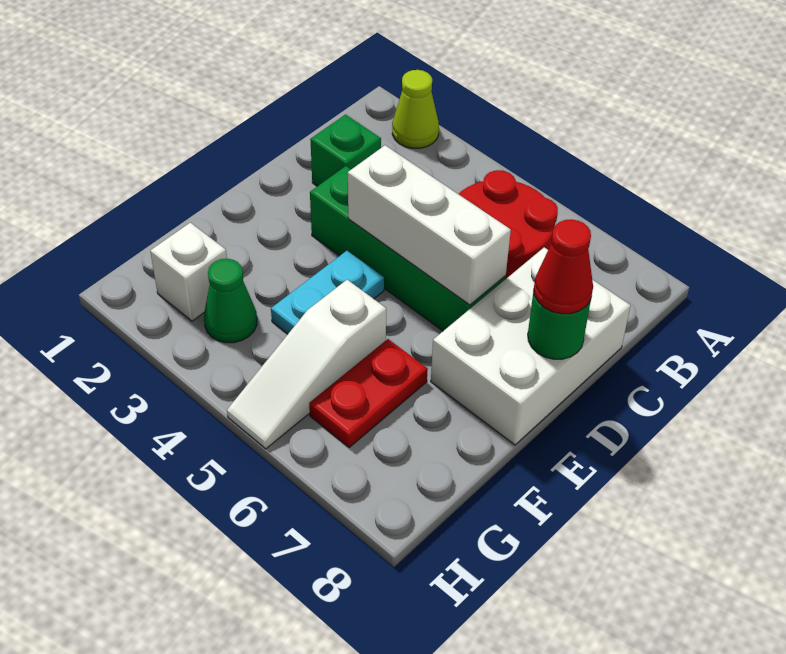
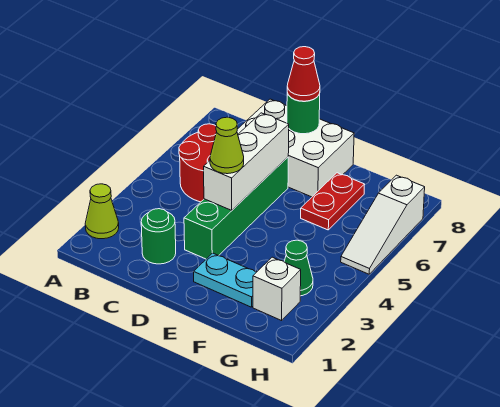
green 1x1 brick [310,115,381,186] -> green 1x1 round brick [141,209,176,264]
none -> lime 1x1 cone [210,117,244,174]
cyan 1x2 plate [271,251,384,334] -> cyan 1x2 plate moved to [194,253,256,307]
white 1x3 slope [227,280,386,449] -> white 1x3 slope turned to [341,175,425,274]
red 1x2 plate [309,339,428,447] -> red 1x2 plate turned to [301,173,365,230]

